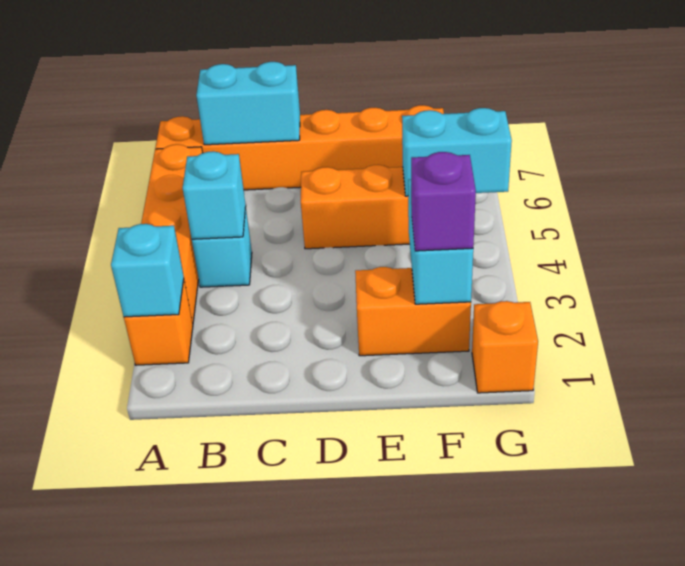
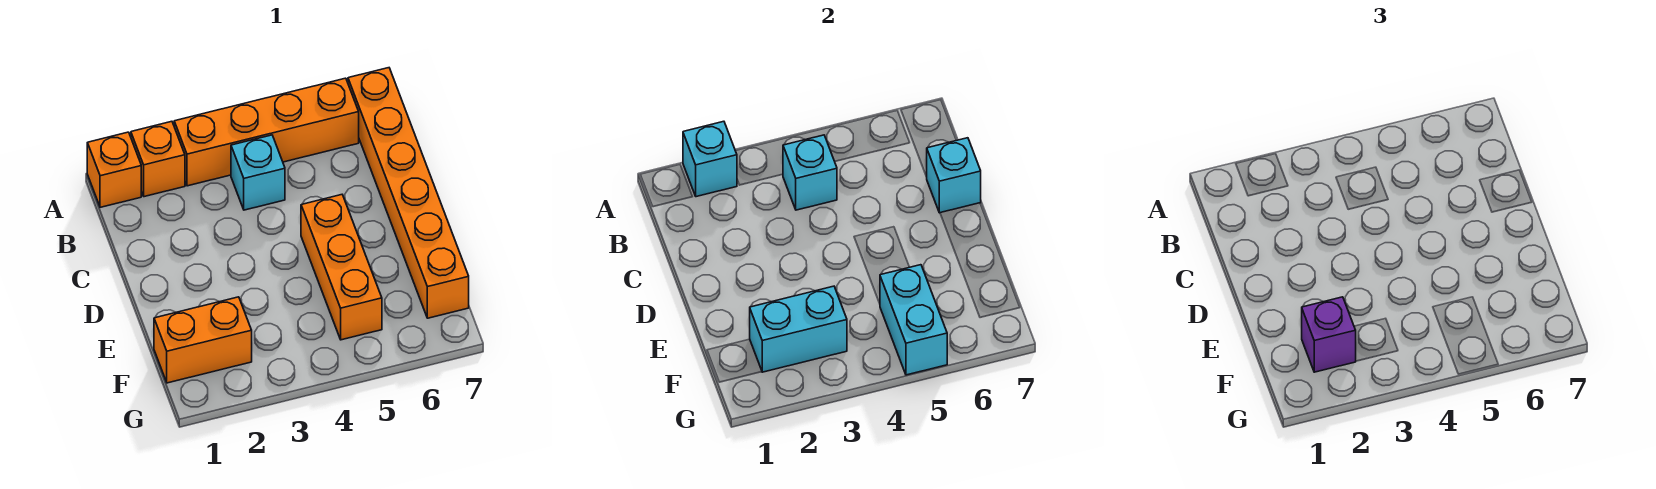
cyan 1x2 brick [196,62,300,145] -> cyan 1x1 brick [927,138,981,213]
orange 1x2 brick [355,267,471,356] -> orange 1x2 brick turned to [154,297,252,383]
orange 1x1 brick [472,301,538,393] -> orange 1x1 brick moved to [87,132,141,207]

